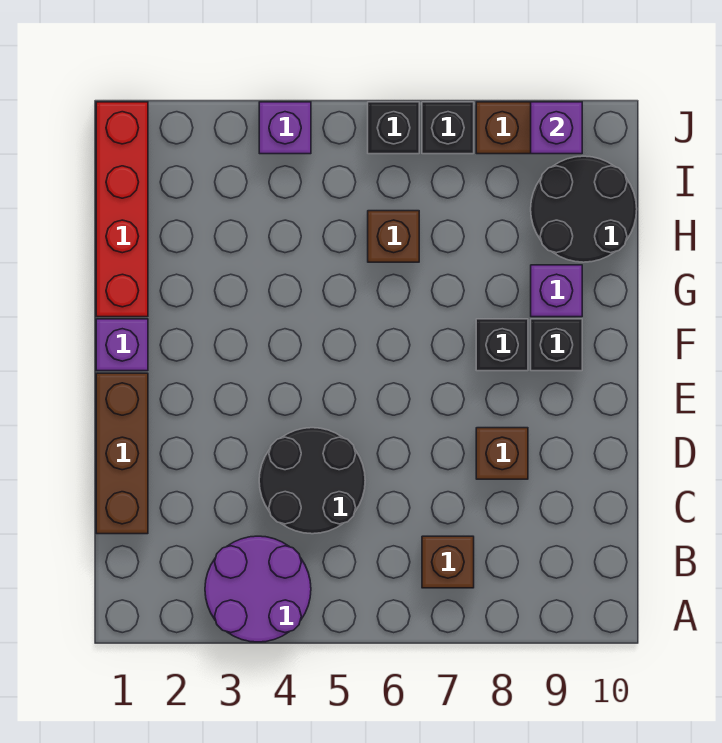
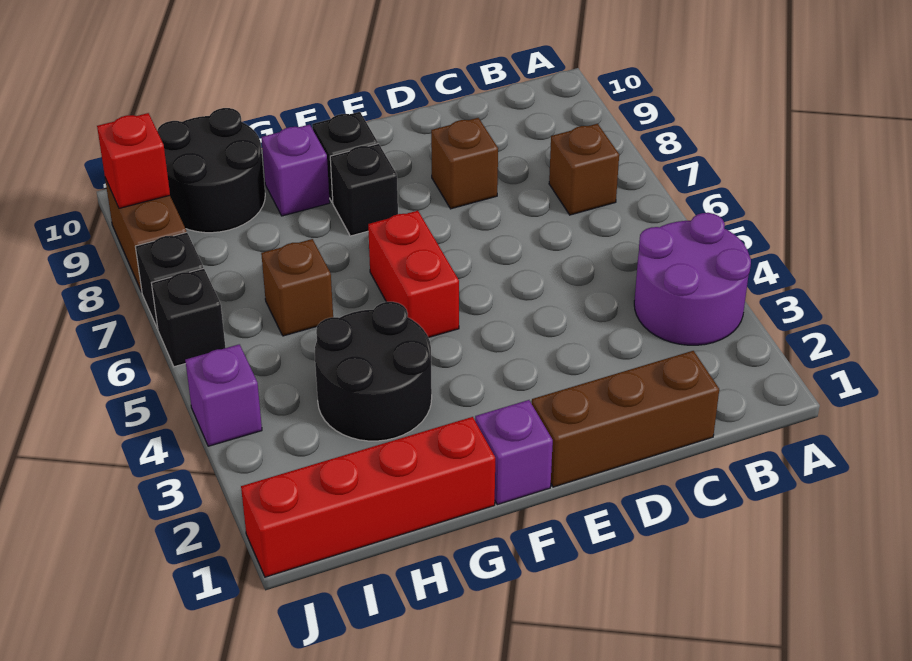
black 2x2 round brick [259,428,365,534] -> black 2x2 round brick moved to [315,302,432,441]
none -> red 1x2 brick [368,211,459,338]
purple 1x1 brick [531,102,582,154] -> red 1x1 brick [97,113,170,208]

